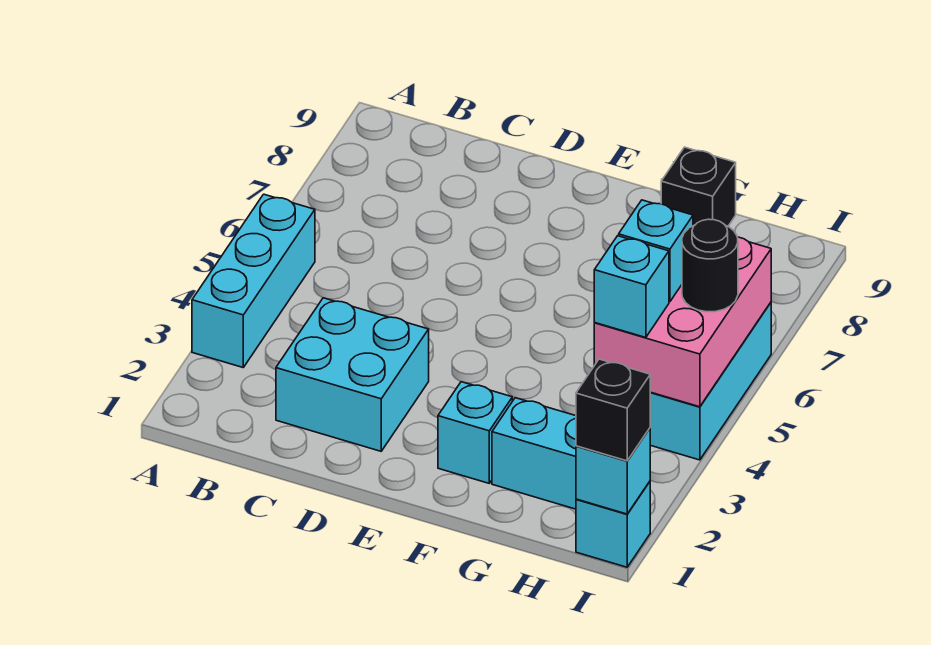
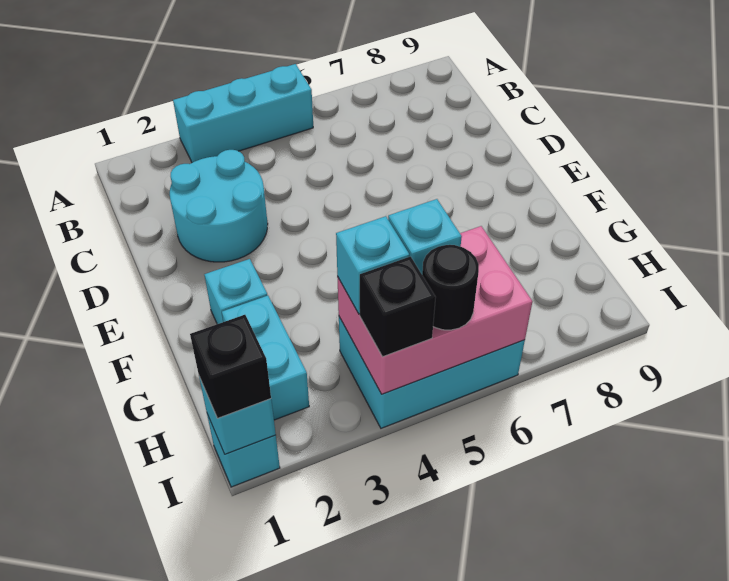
cyan 2x2 brick [276,298,429,451] -> cyan 2x2 round brick [170,150,268,262]
black 1x1 brick [661,147,736,226] -> black 1x1 brick moved to [360,257,436,357]

